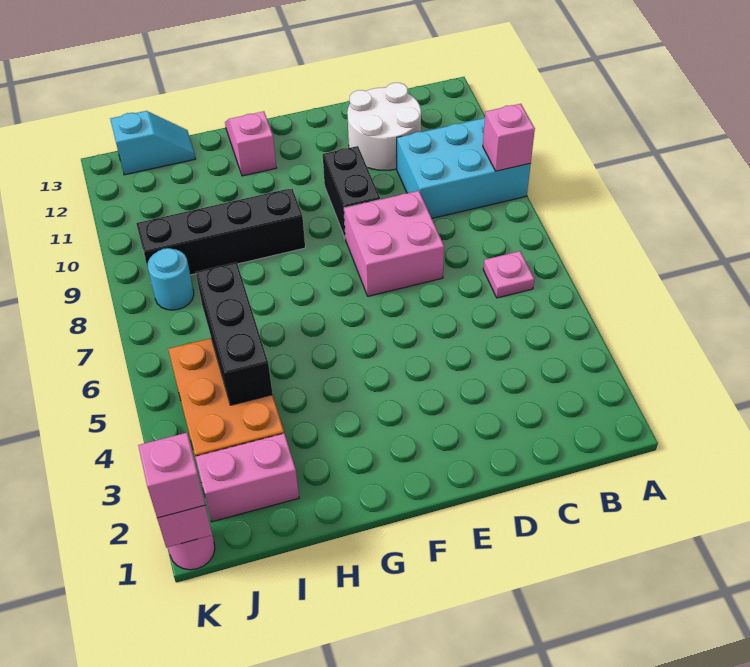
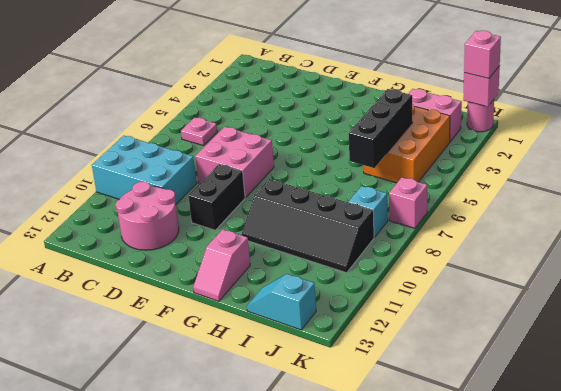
pink 1x1 brick [483,104,535,171] -> pink 1x1 brick moved to [389,177,427,228]
white 2x2 round brick [347,83,421,170] -> pink 2x2 round brick [116,182,179,250]
cyan 1x1 round brick [147,248,194,310] -> cyan 1x1 brick [348,186,388,237]

